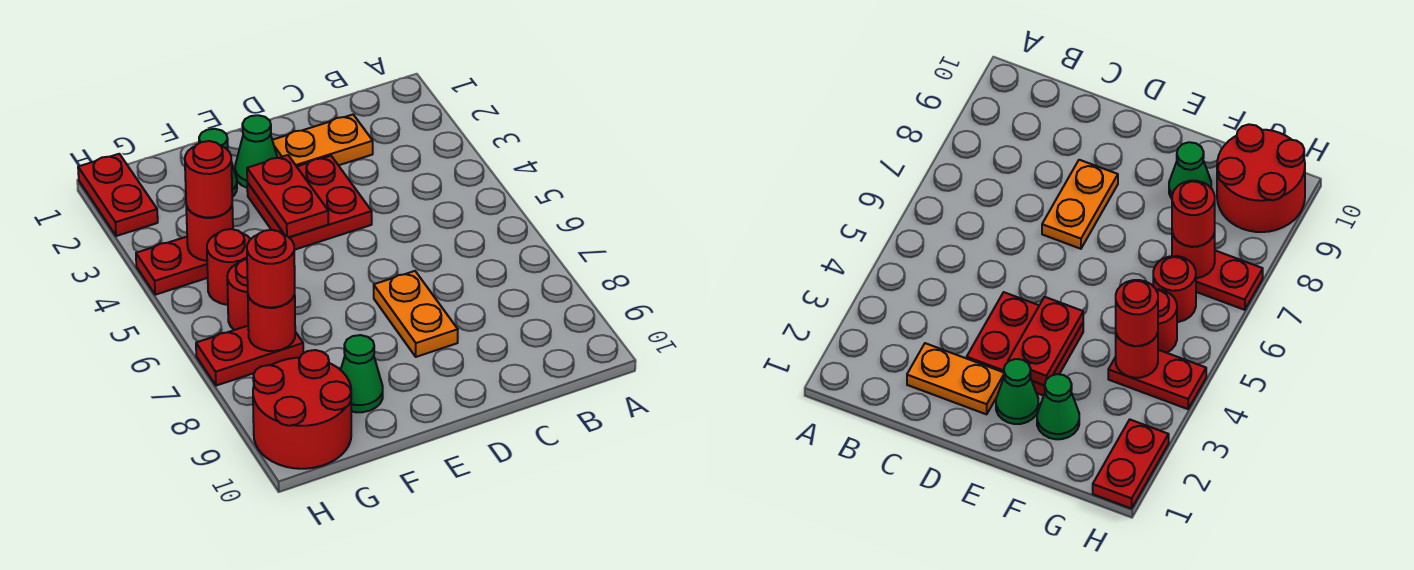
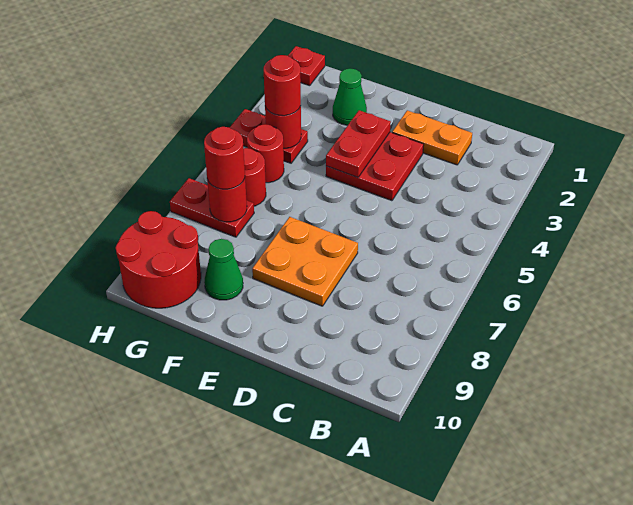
orange 1x2 plate [374,271,458,357] -> orange 2x2 plate [252,217,358,306]
green 1x1 cone [235,115,277,188] -> none
red 1x2 plate [78,154,158,236] -> red 1x1 plate [288,46,325,86]

